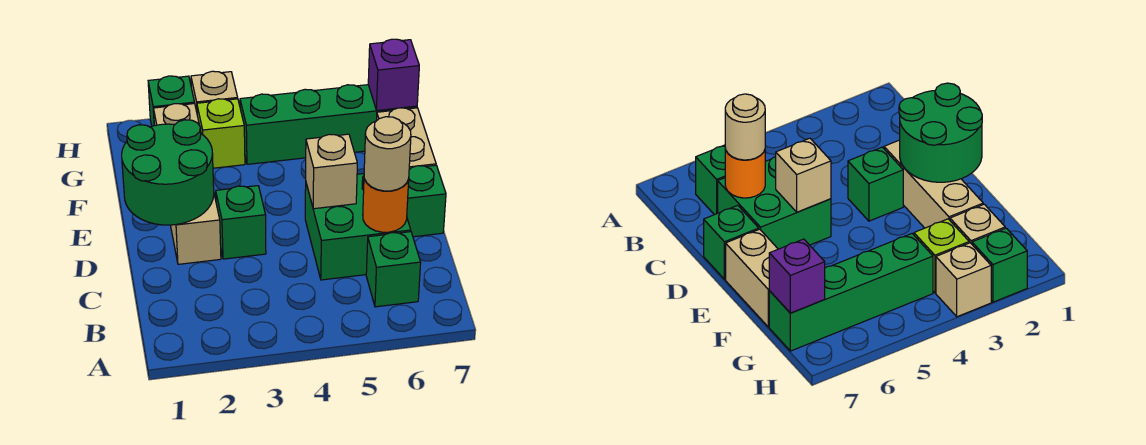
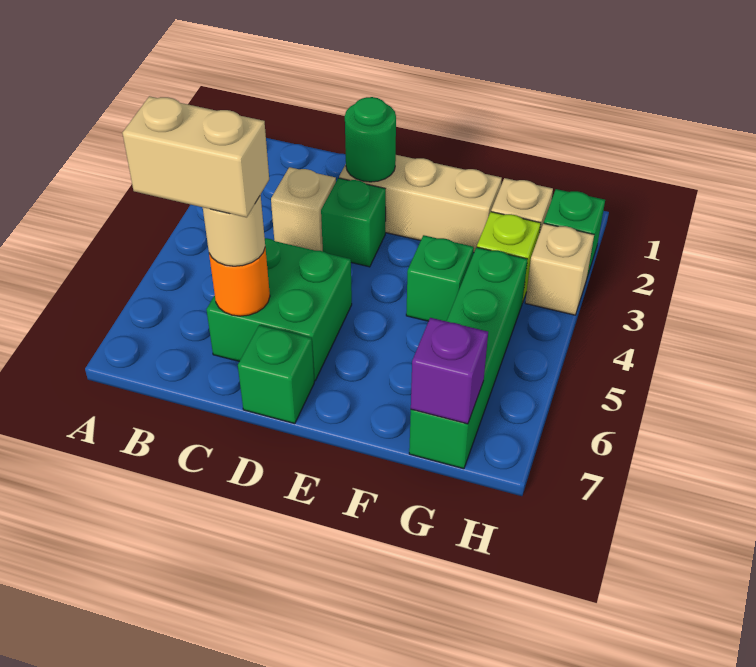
green 1x1 brick [366,232,421,307] -> green 1x1 brick moved to [406,235,474,321]
green 2x2 round brick [122,120,214,225] -> green 1x1 round brick [345,97,396,182]
tan 1x1 brick [306,134,357,209] -> tan 1x1 brick moved to [271,167,336,251]
tan 1x2 brick [377,108,436,168] -> tan 1x2 brick moved to [123,96,269,217]

